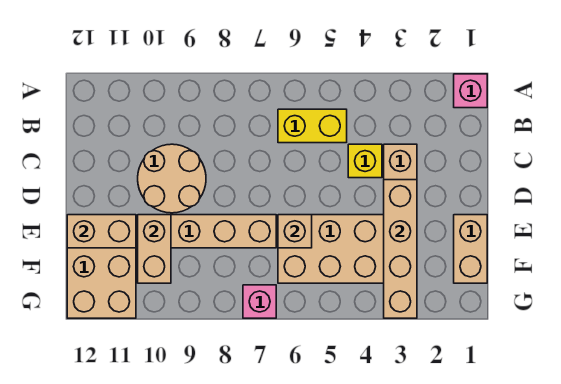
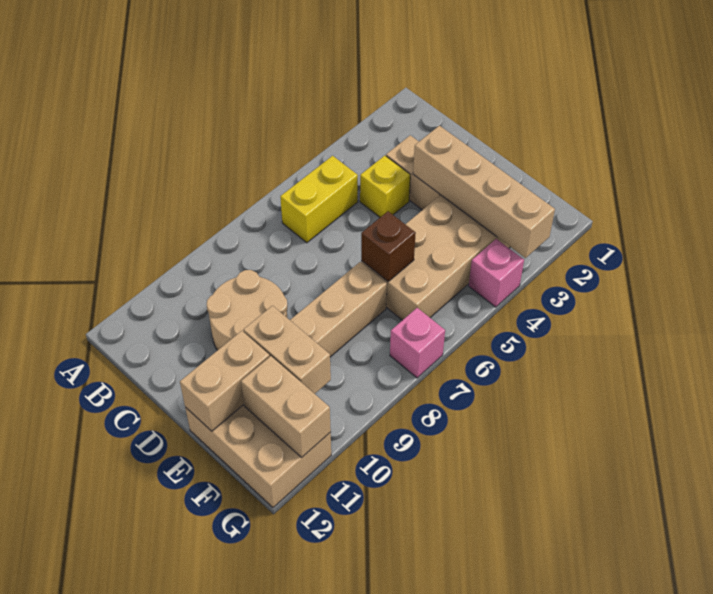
pink 1x1 brick [454,74,487,108] -> pink 1x1 brick moved to [469,239,524,307]
tan 1x2 brick [454,215,487,283] -> tan 1x2 brick moved to [241,356,331,457]
tan 1x1 brick [278,215,312,248] -> brown 1x1 brick [361,211,416,282]

